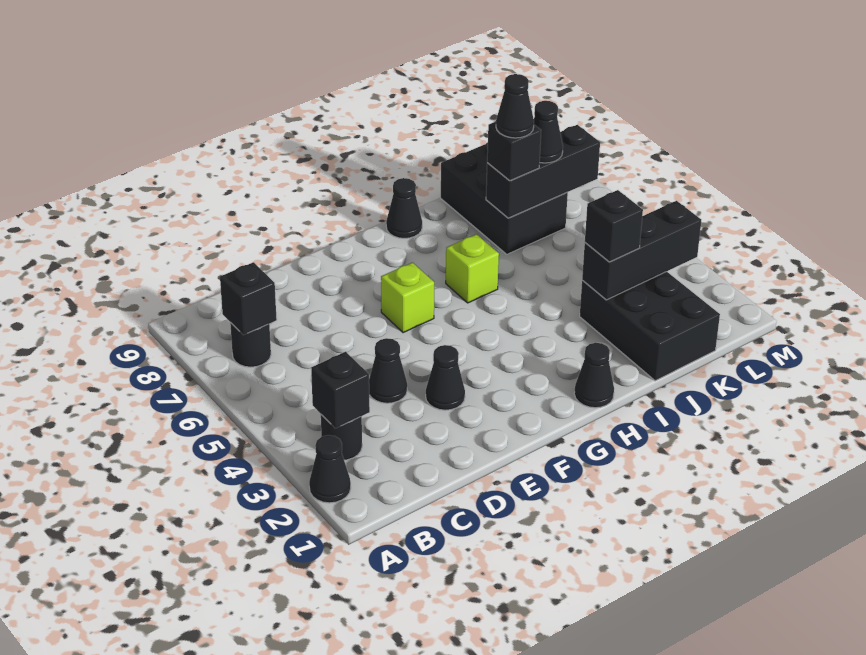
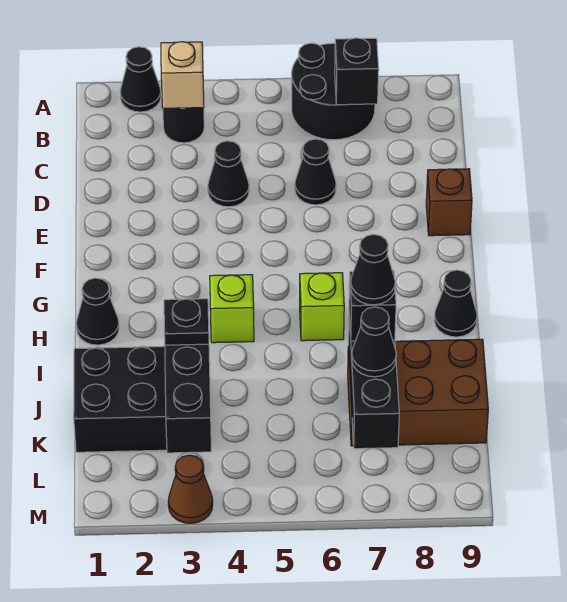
black 1x1 brick [311,352,370,428] -> tan 1x1 brick [161,42,204,108]
black 1x1 round brick [230,322,271,367] -> black 2x2 round brick [292,43,375,140]
black 1x1 cone [426,345,465,410] -> black 1x1 cone moved to [295,139,336,205]
none -> brown 1x1 brick [426,169,472,236]
lime 1x1 brick [381,262,434,333] -> lime 1x1 brick moved to [210,275,254,343]
black 1x1 brick [585,190,643,262] -> black 1x1 plate [164,299,209,345]
black 2x3 brick [441,142,568,254] -> brown 2x3 brick [348,339,488,446]
none -> brown 1x1 cone [168,455,213,523]

